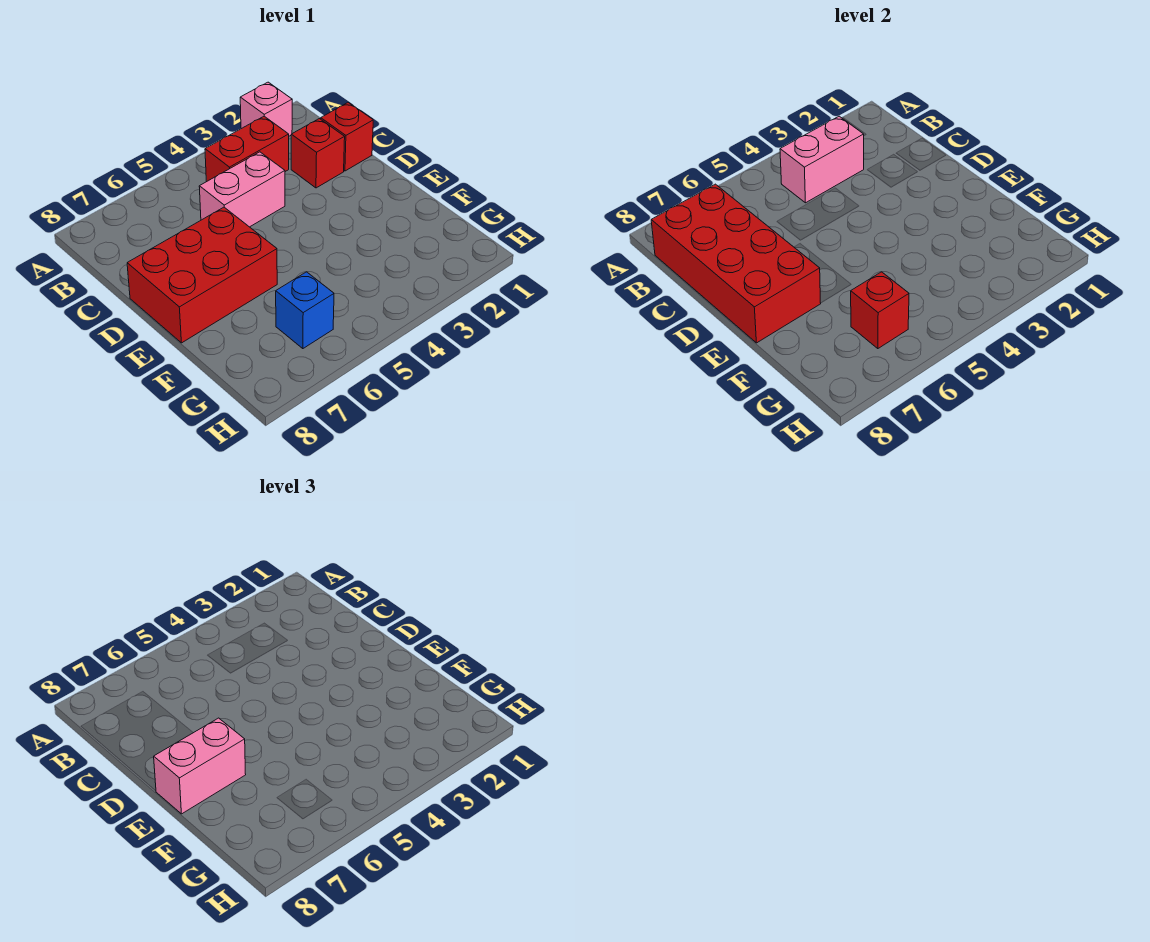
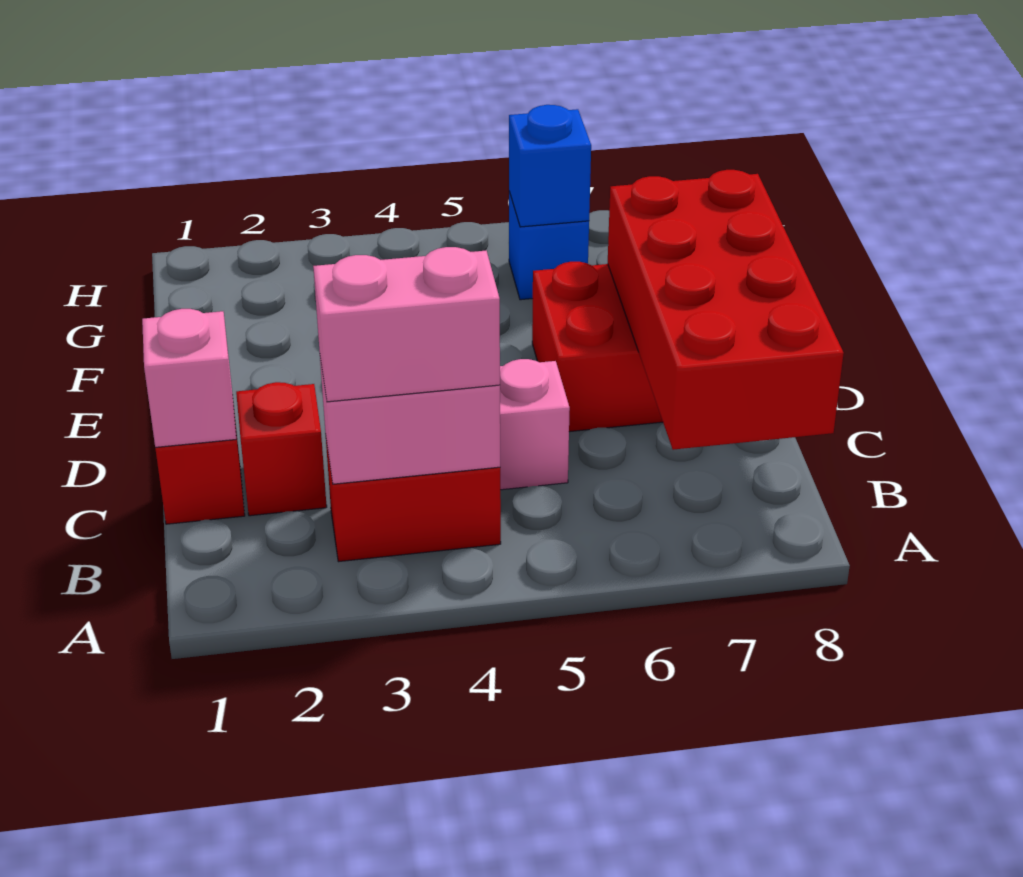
pink 1x1 brick [240,82,292,136] -> pink 1x1 brick moved to [142,309,236,447]
pink 1x2 brick [154,718,246,814] -> pink 1x2 brick moved to [313,247,500,402]
red 1x1 brick [851,272,909,349] -> blue 1x1 brick [509,105,591,227]

